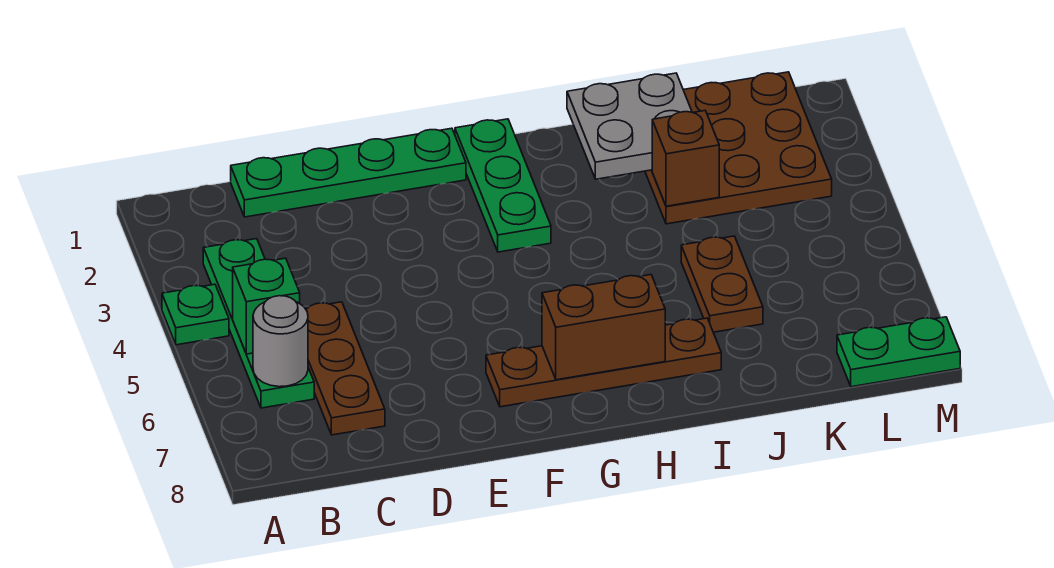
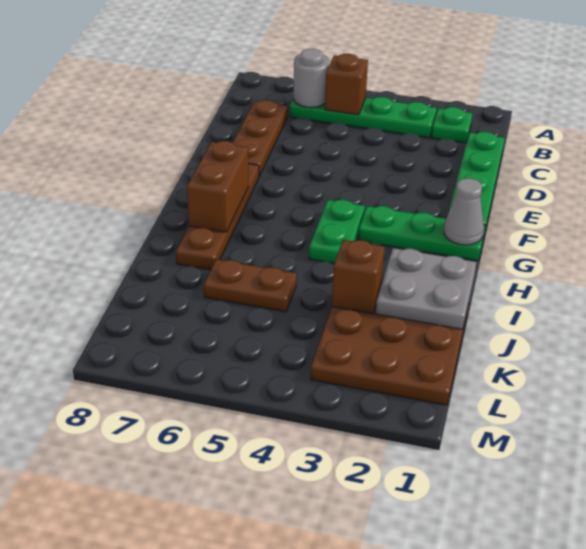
green 1x1 plate [162,284,229,345] -> green 1x1 plate moved to [432,107,472,143]
green 1x1 brick [233,258,300,354] -> brown 1x1 brick [325,54,368,115]
brown 1x3 plate [305,302,385,435] -> brown 1x3 plate turned to [233,100,288,176]
none -> grey 1x1 cone [444,178,484,245]
green 1x2 plate [837,317,960,387] -> green 1x2 plate moved to [309,200,365,263]

